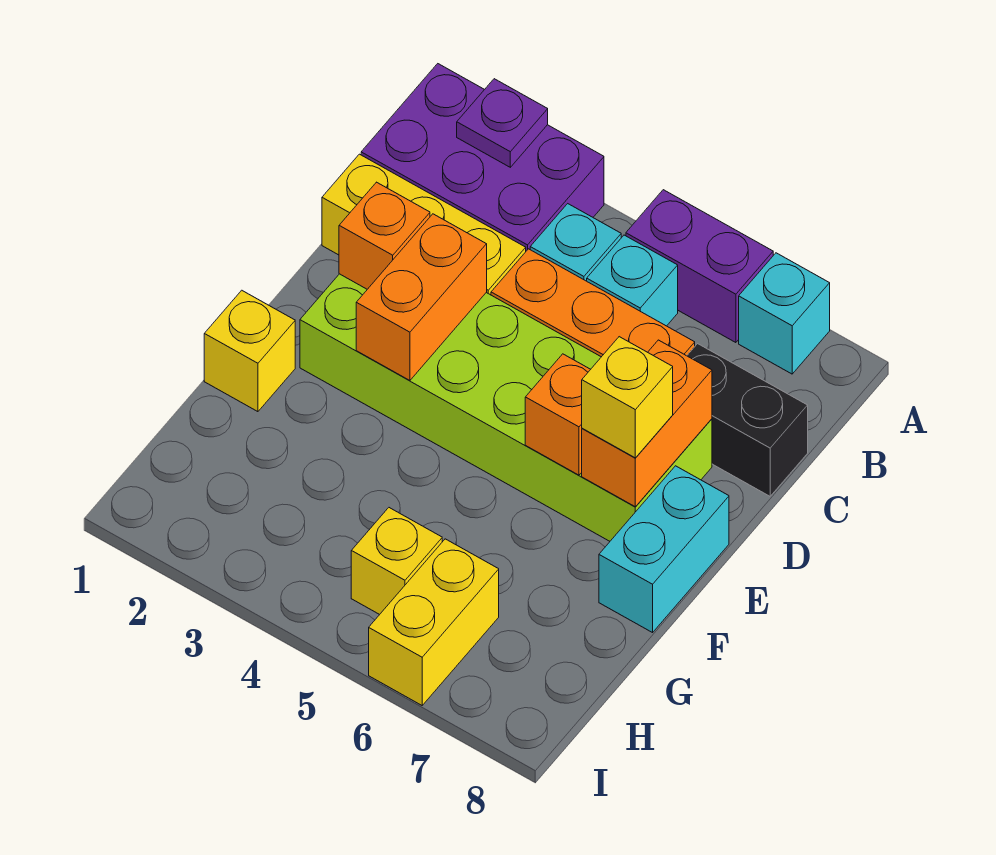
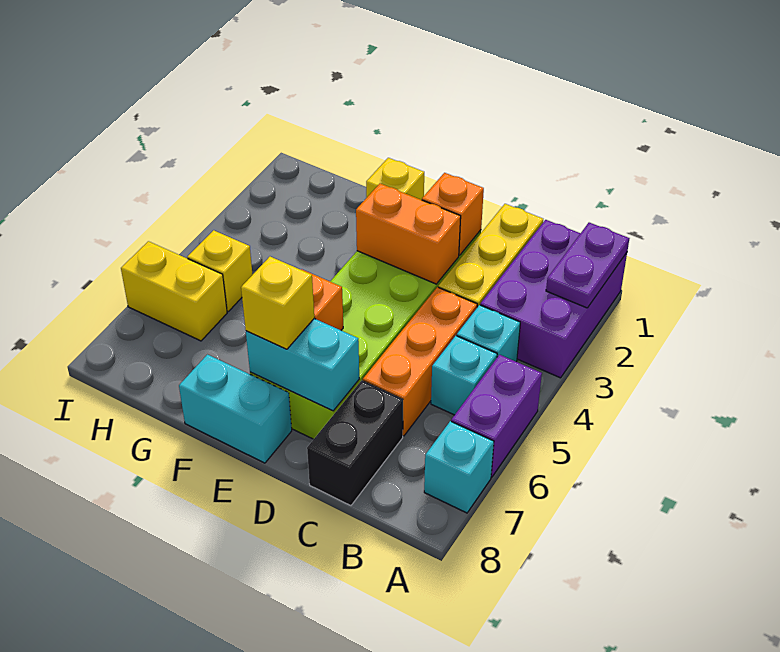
purple 1x1 plate [457,79,548,167] -> purple 1x2 plate [546,223,629,308]
orange 1x2 brick [582,340,712,507] -> cyan 1x2 brick [246,319,359,411]

